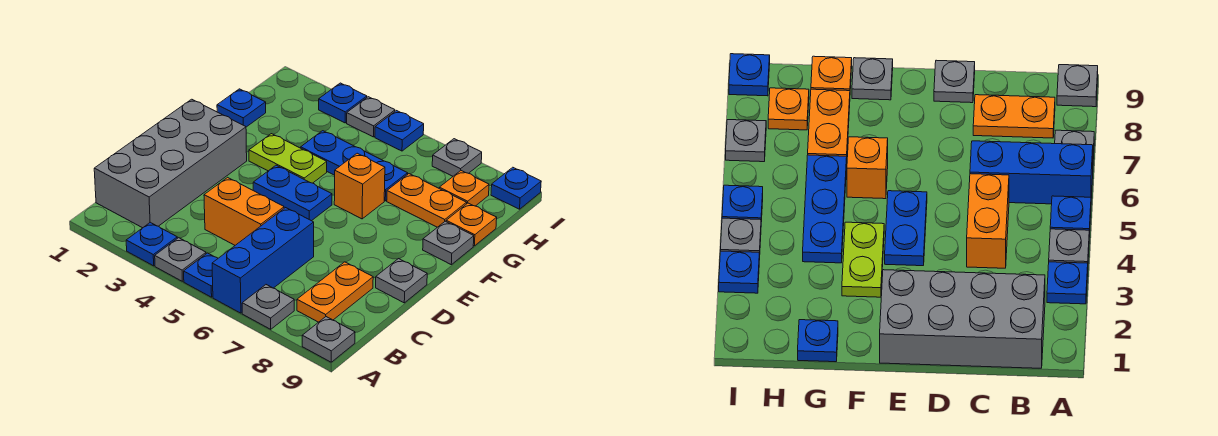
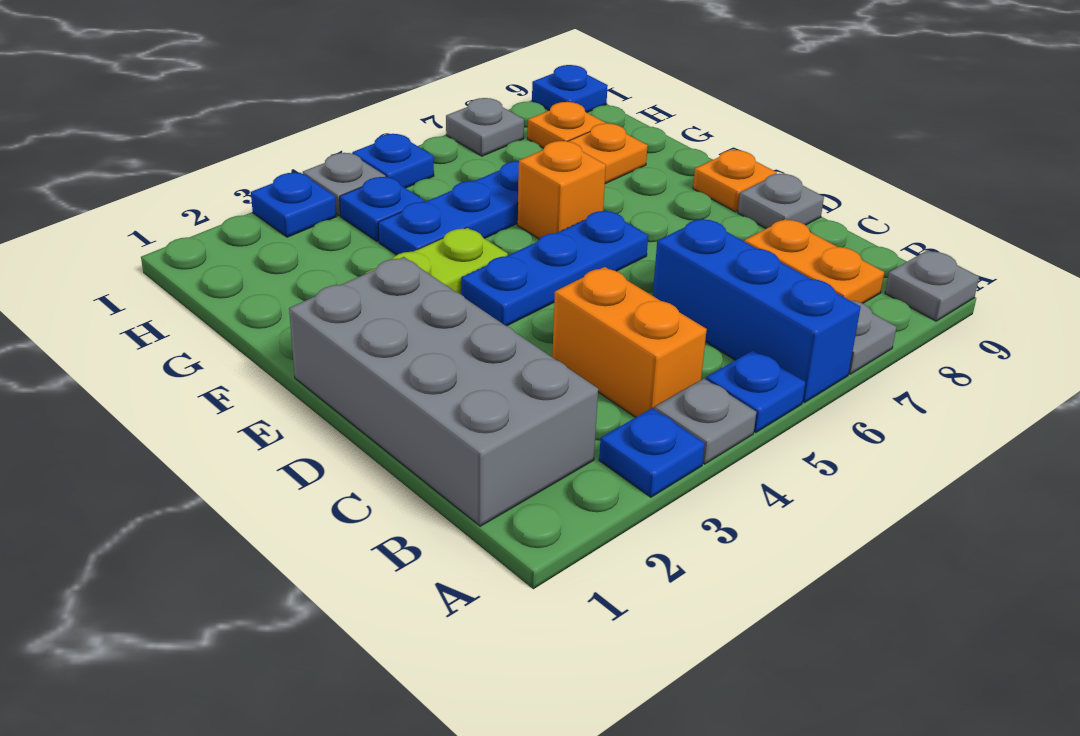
orange 1x2 brick [204,177,284,245] -> orange 1x2 brick turned to [552,267,707,417]
blue 1x2 plate [253,165,332,221] -> blue 1x3 plate [461,210,648,326]
grey 1x1 plate [423,221,474,265] -> none
blue 1x1 plate [217,89,266,127] -> blue 1x1 plate moved to [340,177,424,242]
orange 1x1 plate [446,203,497,246] -> orange 1x1 plate moved to [693,150,777,212]

